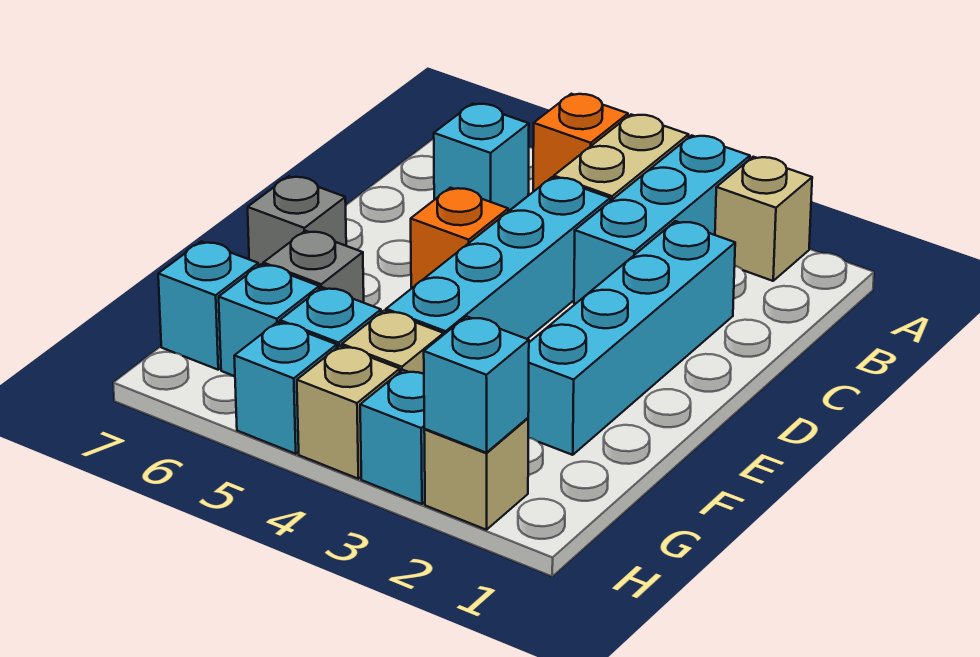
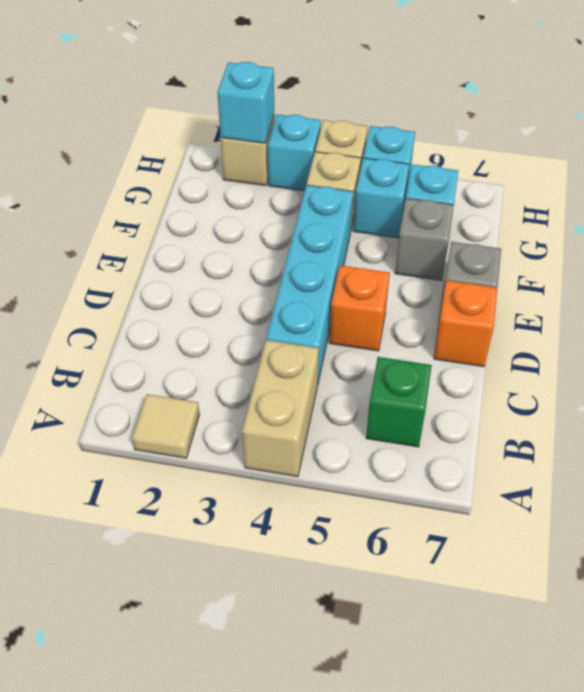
tan 1x1 brick [715,157,812,281] -> tan 1x1 tile [132,394,200,458]
cyan 1x3 brick [574,135,750,304] -> none
orange 1x1 brick [533,94,628,192] -> orange 1x1 brick moved to [434,280,498,367]
cyan 1x1 brick [434,104,529,211] -> green 1x1 brick [366,357,432,447]
cyan 1x4 brick [528,221,735,455] -> none
cyan 1x1 brick [158,242,258,370] -> none

